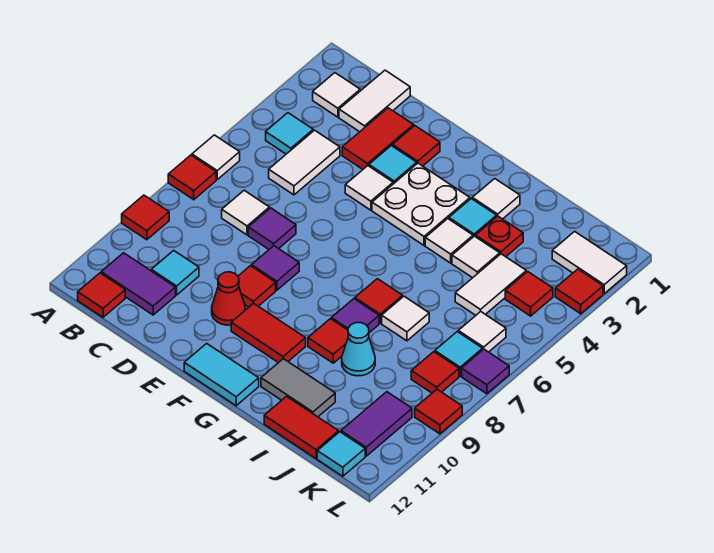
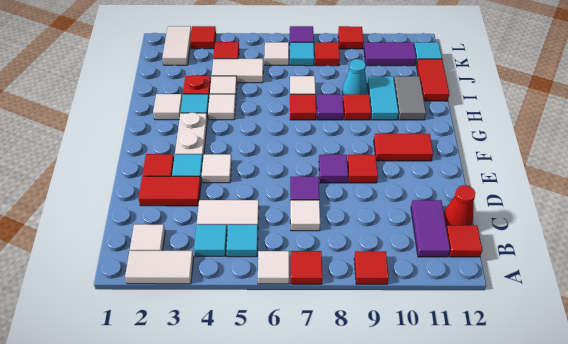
white 1x2 tile [339,70,410,132] -> white 1x2 tile moved to [125,251,194,284]
cyan 1x1 tile [151,250,199,295] -> cyan 1x1 tile moved to [226,225,258,257]
red 1x1 cone [212,272,245,325] -> red 1x1 cone moved to [444,185,475,226]
white 2x2 plate [372,163,470,245] -> white 1x2 plate [175,112,207,156]
red 1x2 tile [231,303,306,363] -> red 1x2 tile turned to [374,134,433,161]
cyan 1x2 tile [184,343,259,406] -> cyan 1x2 tile moved to [368,76,399,120]

